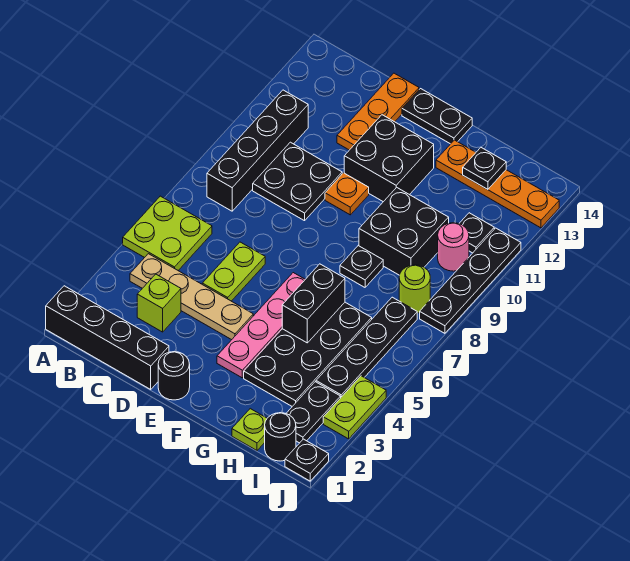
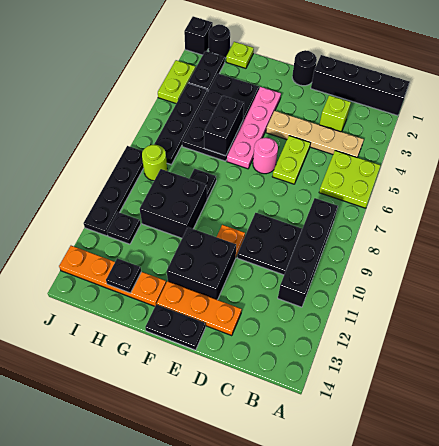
orange 1x3 plate [337,73,419,150] -> orange 1x3 plate turned to [157,281,242,336]
pink 1x1 round brick [438,223,469,271] -> pink 1x1 round brick moved to [253,138,278,174]
black 1x1 plate [285,439,329,481] -> black 1x1 brick [184,16,213,55]

